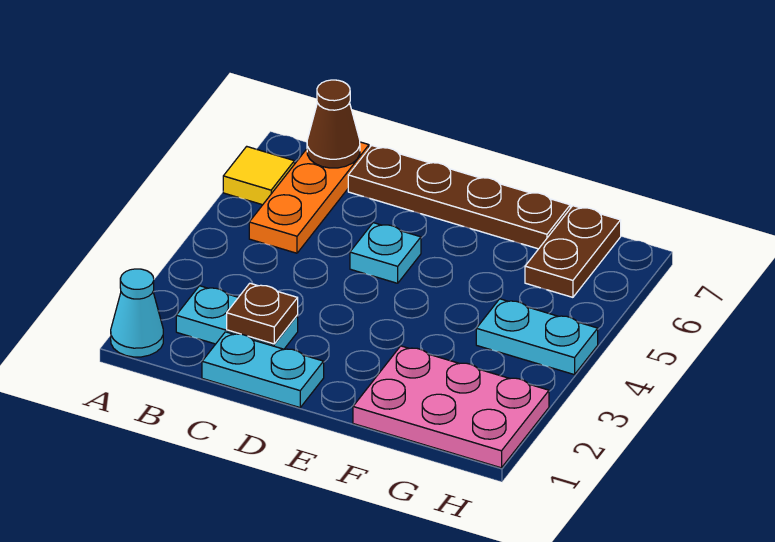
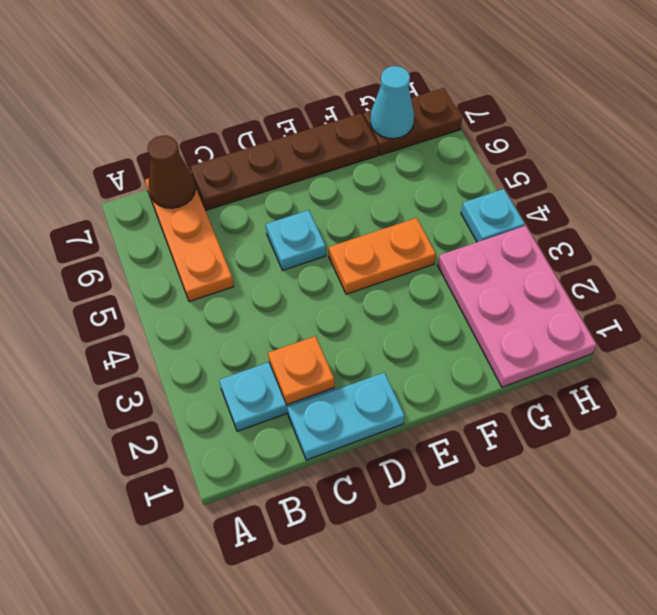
cyan 1x1 cone [111,269,163,357] -> cyan 1x1 cone moved to [370,66,414,139]
yellow 1x1 tile [223,146,294,205] -> none
brown 1x1 plate [227,283,298,344] -> orange 1x1 plate [268,336,334,405]
none -> orange 1x2 plate [329,218,436,294]
pink 2x3 plate [353,346,549,468] -> pink 2x3 plate turned to [438,226,597,387]
cyan 1x2 plate [476,299,598,375] -> cyan 1x1 plate [461,189,525,242]
brown 1x2 plate [525,206,621,297] -> brown 1x2 plate turned to [363,88,462,155]

